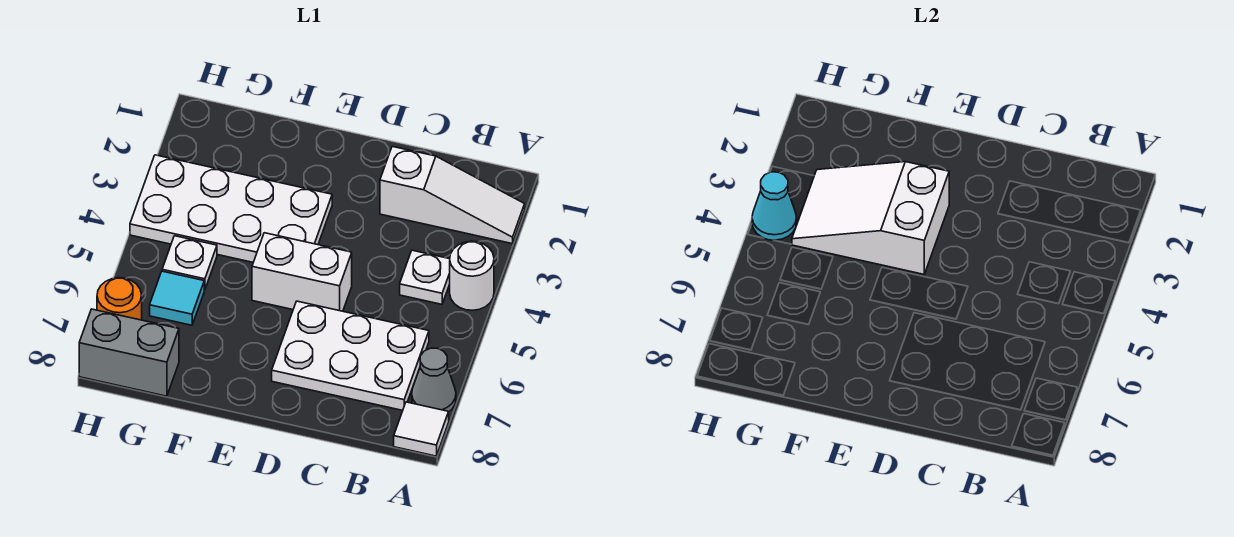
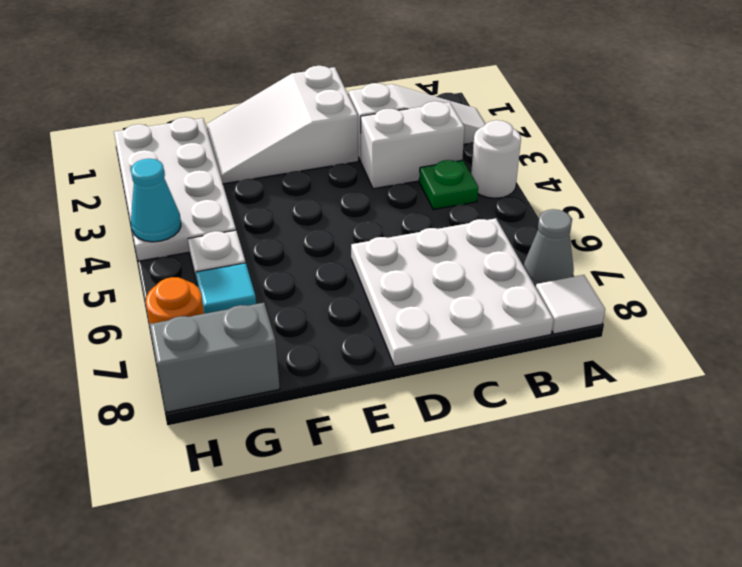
white 1x1 plate [400,250,450,304] -> green 1x1 plate [419,160,478,210]
white 2x3 plate [272,301,429,410] -> white 3x3 plate [351,218,553,366]
white 1x2 brick [252,233,352,311] -> white 1x2 brick moved to [361,101,465,189]
white 2x4 plate [130,155,332,262] -> white 2x4 plate turned to [114,117,236,261]
white 2x3 slope [792,162,949,274] -> white 2x3 slope moved to [206,66,358,184]

